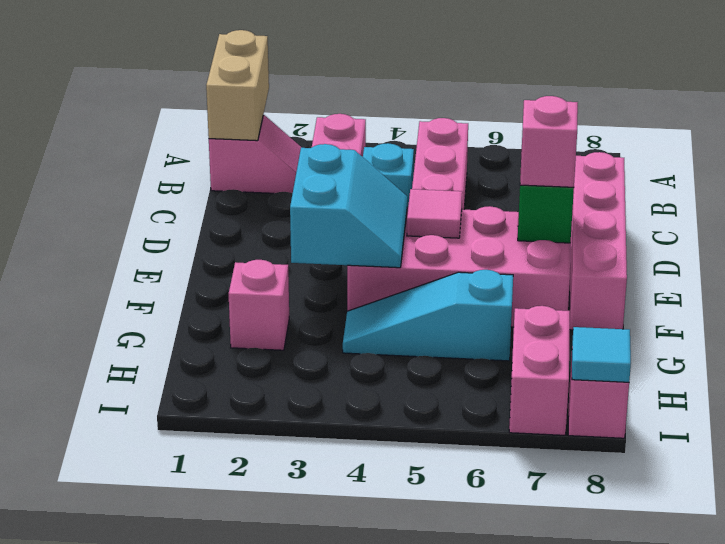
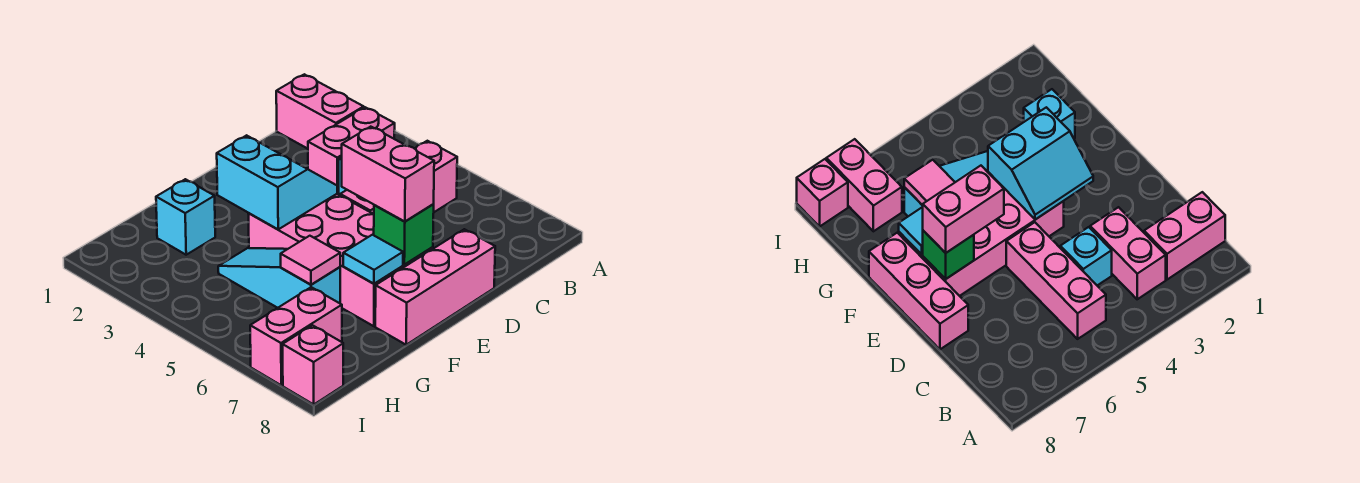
tan 1x2 brick [206,30,269,141] -> none
pink 1x2 slope [209,115,302,193] -> pink 1x2 brick [276,74,364,149]
pink 1x4 brick [570,152,627,330] -> pink 1x3 brick [375,229,495,345]
cyan 2x2 slope [290,144,408,268] -> cyan 2x2 slope turned to [217,135,337,229]
pink 1x1 tile [407,189,462,238] -> pink 1x1 tile moved to [281,236,340,285]
pink 1x1 brick [520,96,578,187] -> pink 1x2 brick [342,127,434,222]
pink 1x1 brick [229,260,289,350] -> cyan 1x1 brick [156,179,215,255]
cyan 1x1 tile [572,327,631,382] -> cyan 1x1 tile moved to [343,235,403,284]

